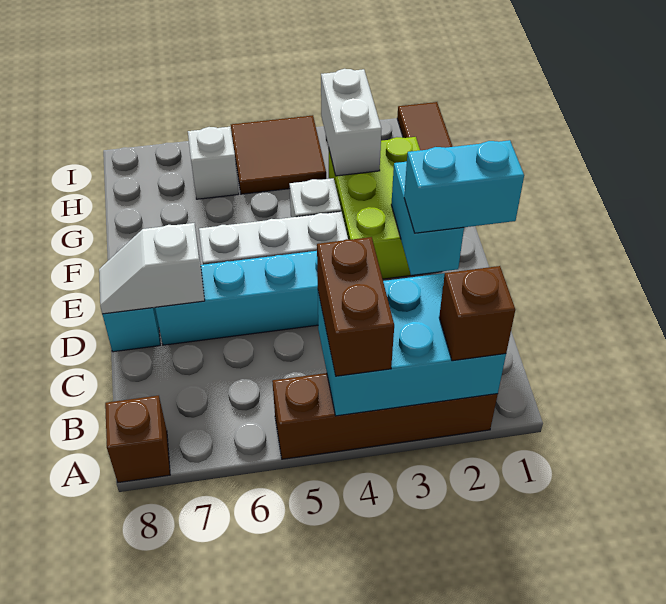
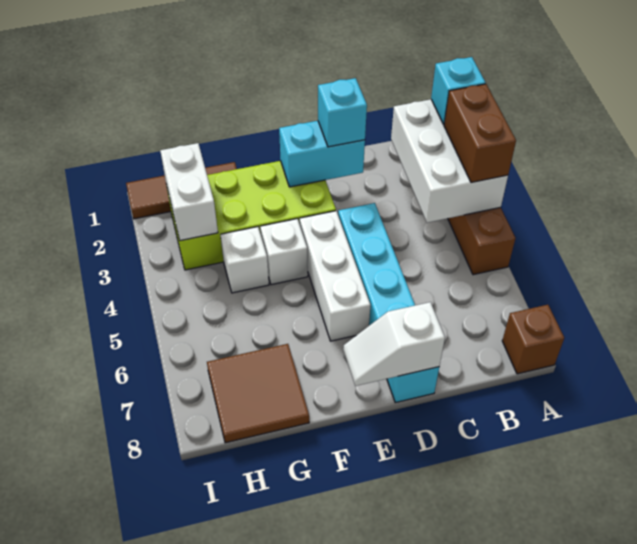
cyan 2x3 brick [318,273,506,416] -> white 2x3 brick [391,99,508,223]
brown 1x1 brick [439,266,515,361] -> cyan 1x1 brick [431,57,485,124]
brown 1x2 brick [317,237,394,376] -> brown 1x2 brick turned to [444,84,516,183]
cyan 1x2 brick [404,140,524,233] -> cyan 1x1 brick [318,78,367,147]
white 1x2 slope [99,223,205,314] -> white 1x2 slope turned to [343,302,445,386]
lime 2x3 brick [329,137,436,279] -> lime 2x4 brick [167,161,336,270]
white 1x2 brick [321,69,381,176] -> white 1x2 brick turned to [160,143,218,241]
brown 2x2 tile [231,115,326,194] -> brown 2x2 tile moved to [207,344,309,443]
white 1x1 brick [188,127,239,199] -> white 1x1 brick moved to [221,227,269,293]

